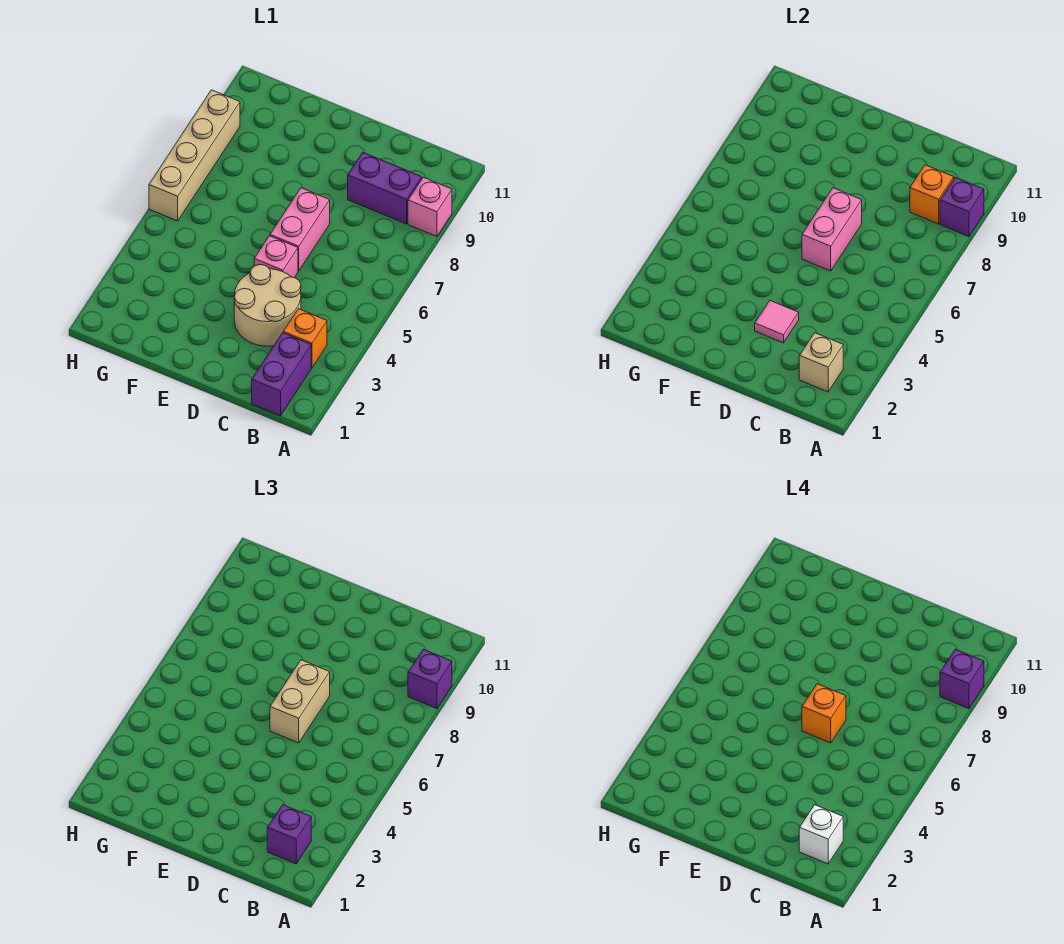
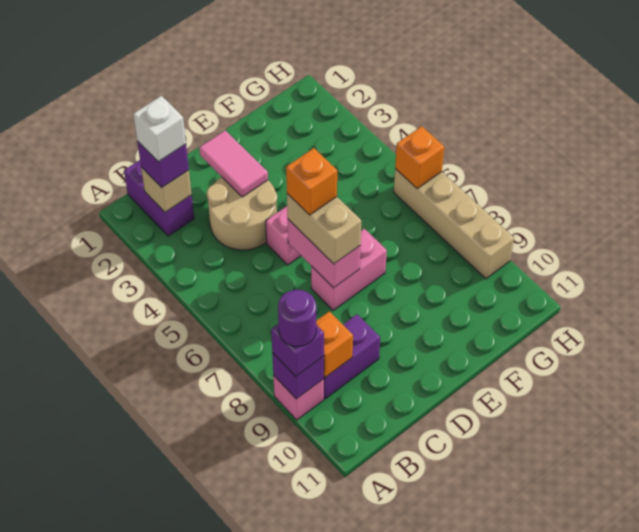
purple 1x1 brick [940,649,984,708] -> purple 1x1 round brick [278,290,316,347]
orange 1x1 brick [283,309,327,368] -> orange 1x1 brick moved to [395,126,444,188]
pink 1x1 tile [755,301,799,343] -> pink 1x2 tile [199,131,268,197]
pink 1x2 brick [270,188,330,271] -> pink 1x2 brick turned to [311,229,387,310]

